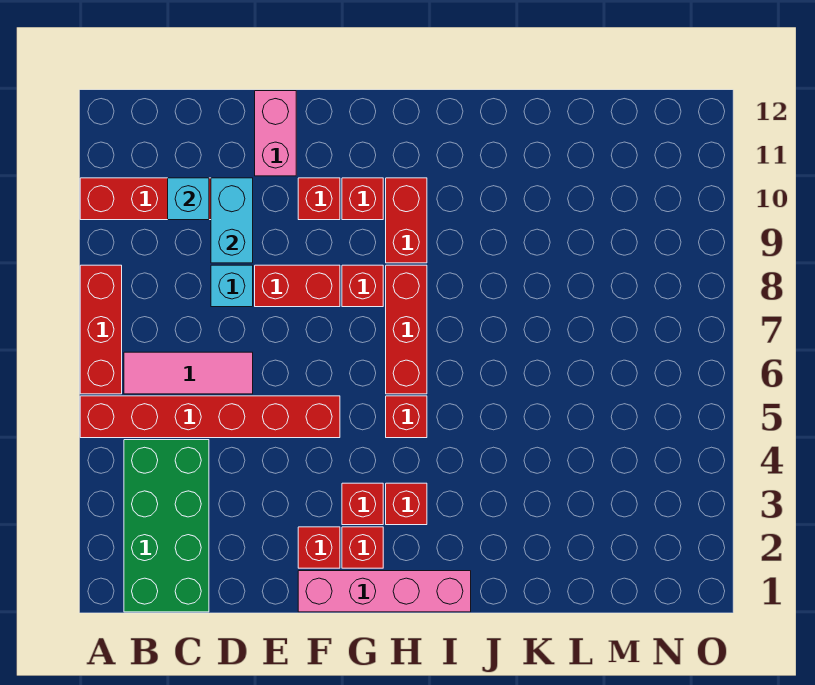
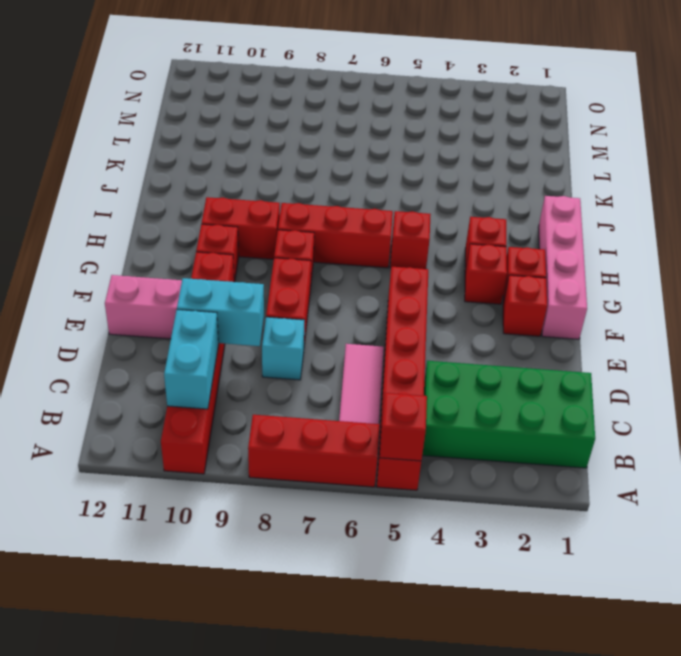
none -> red 1x1 brick [380,393,427,461]
cyan 1x1 brick [168,178,209,220] -> cyan 1x2 brick [164,310,218,409]

